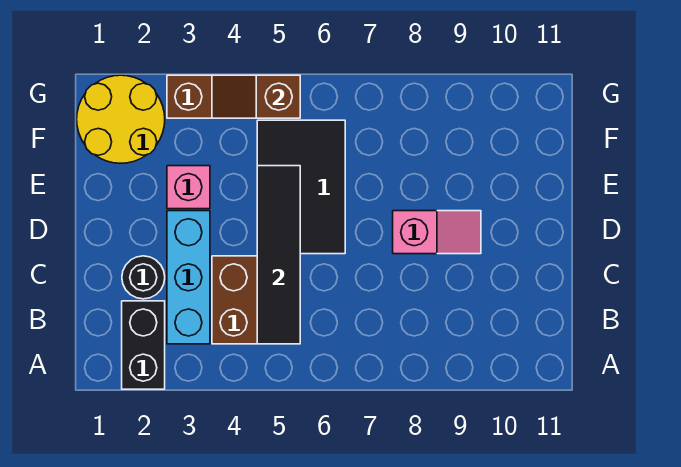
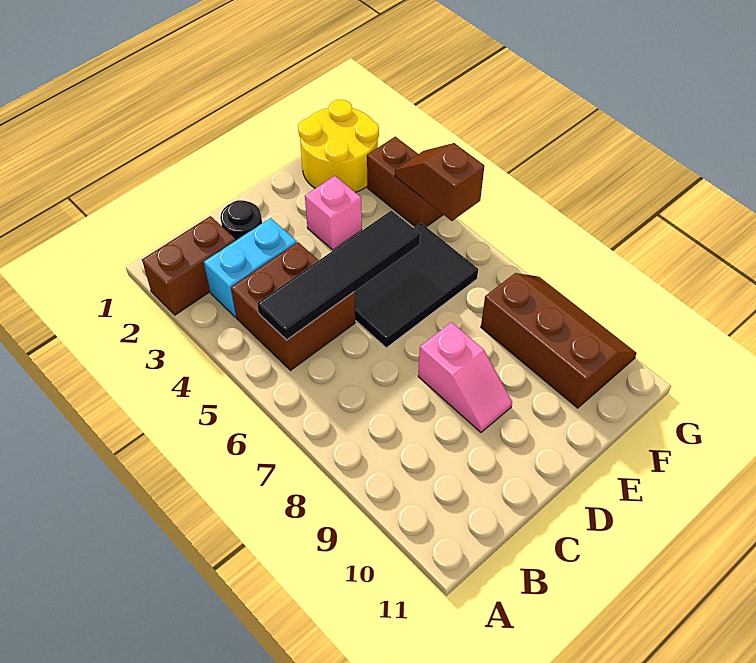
black 1x2 brick [122,301,165,389] -> brown 1x2 brick [142,216,236,315]
cyan 1x3 brick [167,211,210,344] -> cyan 1x2 brick [204,218,297,317]
none -> brown 2x3 slope [481,273,637,408]

